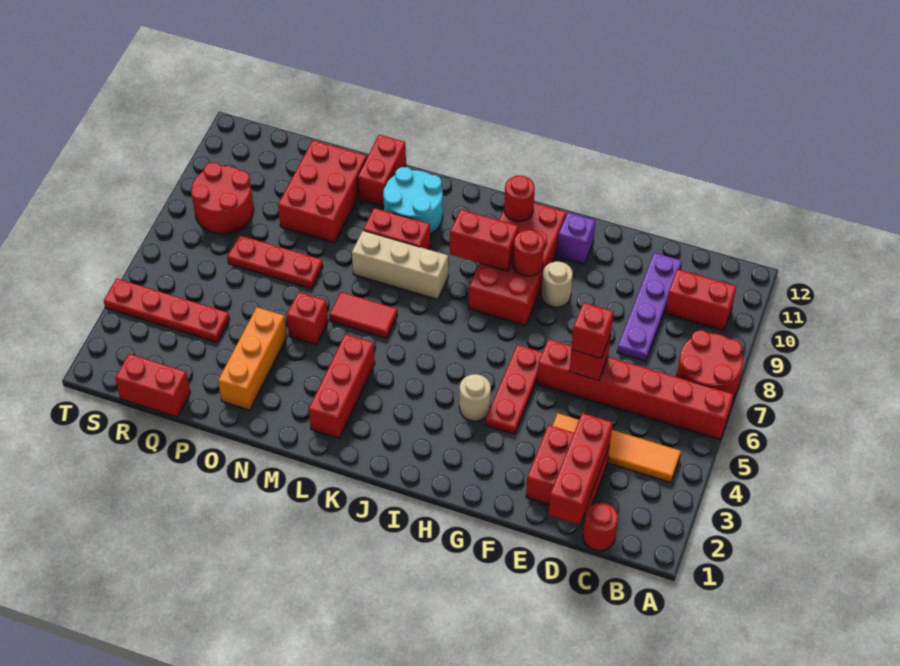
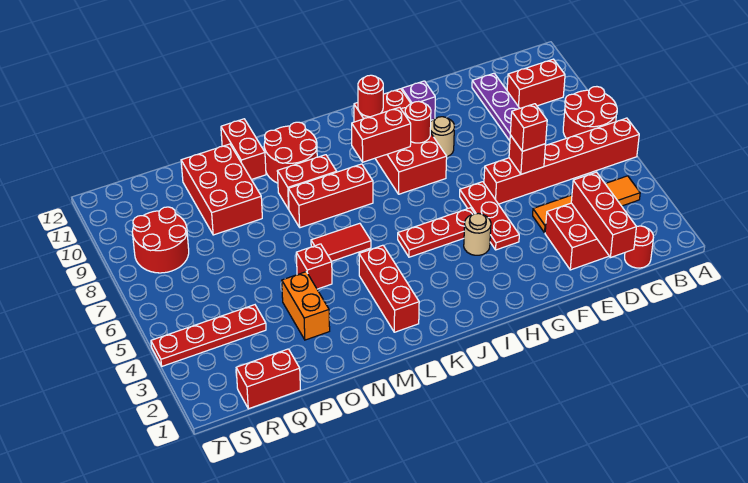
tan 1x3 brick [352,231,448,300] -> red 1x3 brick [288,164,373,228]
cyan 2x2 round brick [383,167,443,234] -> red 2x2 round brick [264,122,317,183]
orange 1x3 brick [218,307,287,410] -> orange 1x2 brick [282,272,330,340]
red 1x3 plate [227,235,323,289] -> red 1x3 plate moved to [398,208,475,257]

